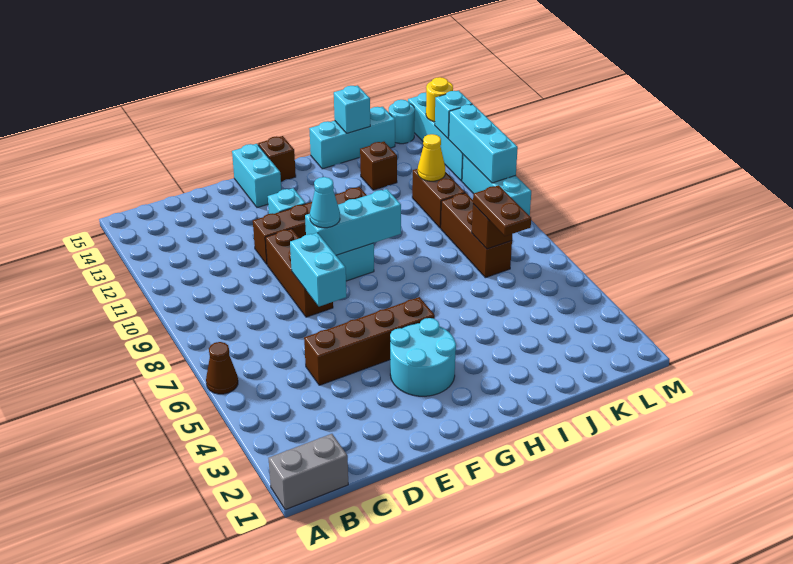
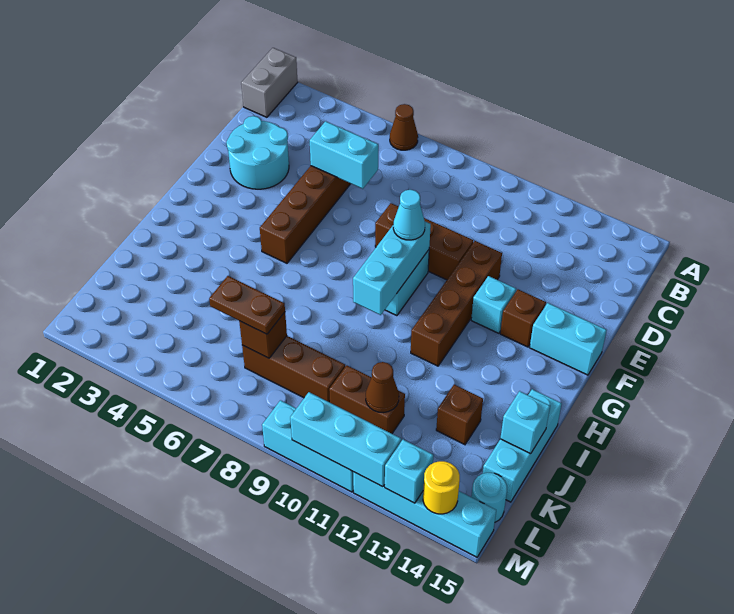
cyan 1x2 brick [290,233,346,306] -> cyan 1x2 brick moved to [310,121,378,189]
cyan 2x2 round brick [390,318,456,396] -> cyan 2x2 round brick moved to [226,116,289,189]
brown 1x1 brick [258,136,296,181] -> brown 1x1 brick moved to [500,289,546,347]
yellow 1x1 cone [418,134,445,181] -> brown 1x1 cone [366,362,399,413]

